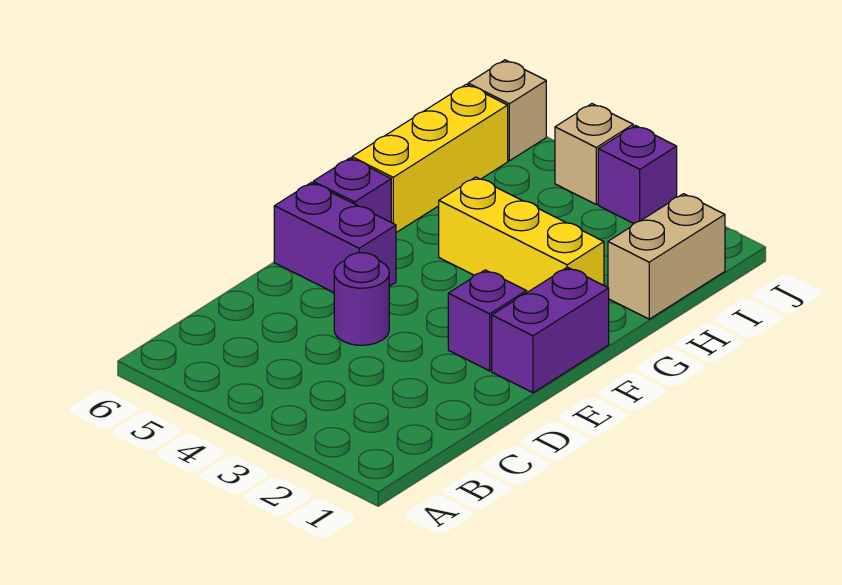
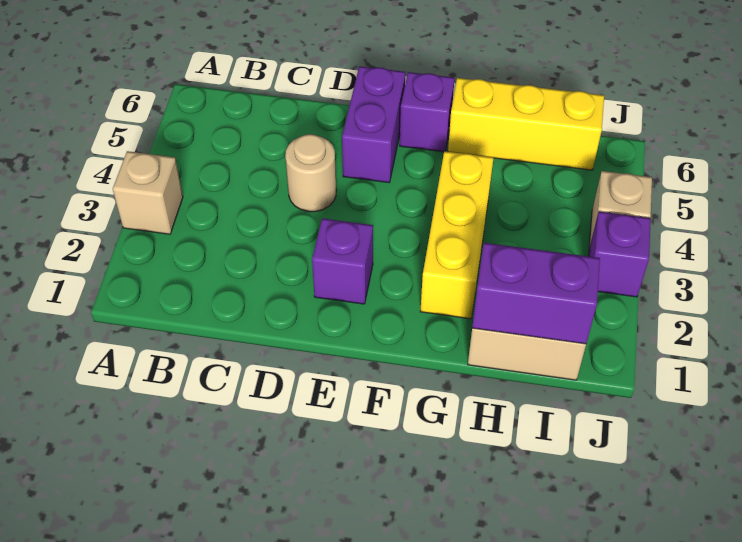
purple 1x1 round brick [334,253,389,345] -> tan 1x1 round brick [285,134,336,212]
purple 1x2 brick [492,267,609,393] -> purple 1x2 brick moved to [472,243,600,344]
tan 1x1 brick [468,60,546,161] -> tan 1x1 brick moved to [113,151,183,234]

